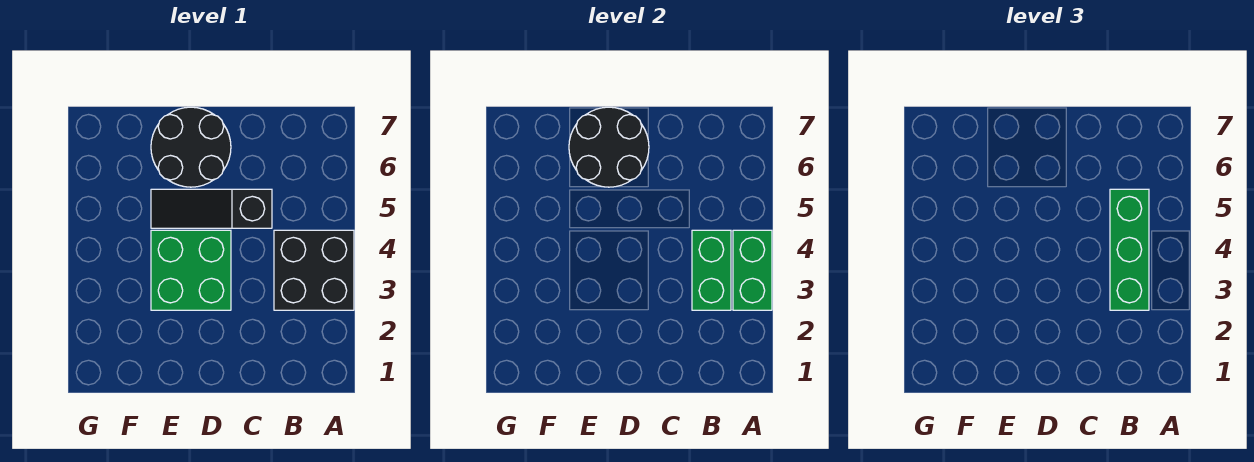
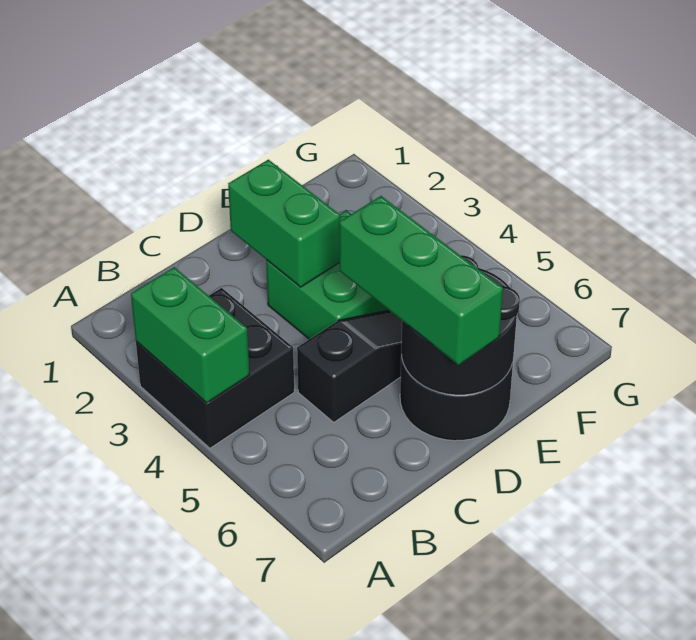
green 1x2 brick [692,230,731,310] -> green 1x2 brick moved to [228,160,340,287]
green 1x3 brick [1110,189,1149,310] -> green 1x3 brick moved to [339,196,503,365]

